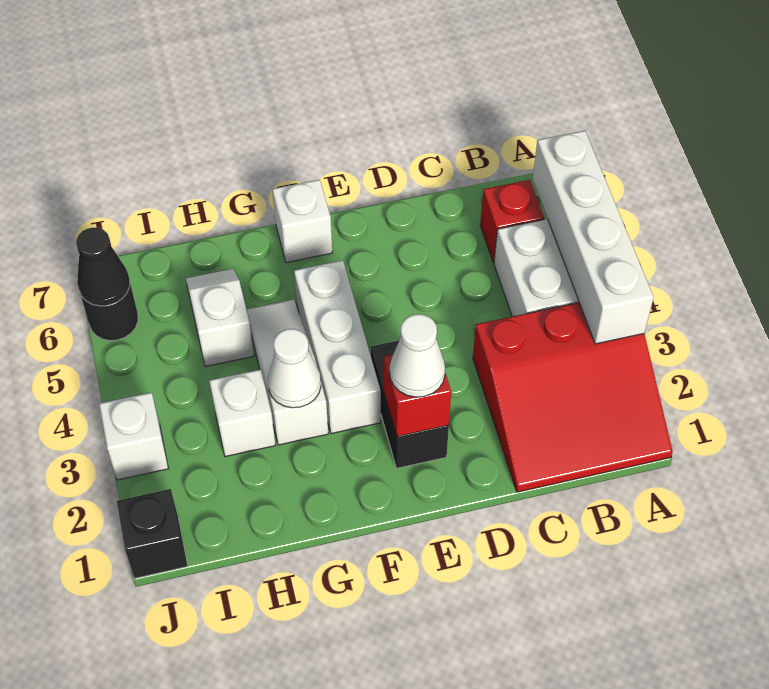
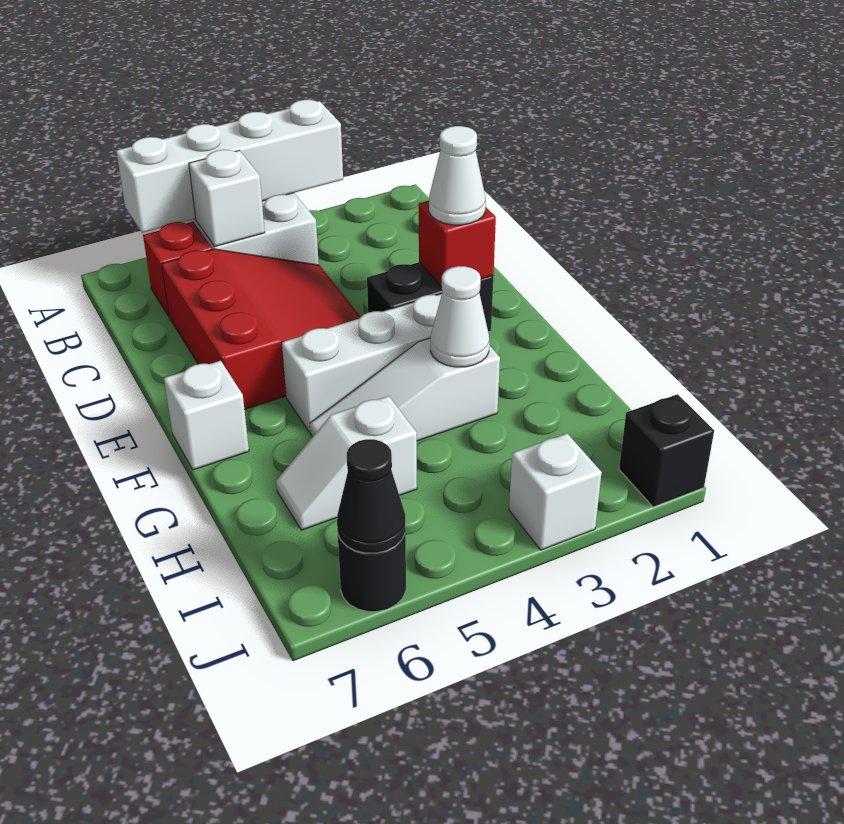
red 3x3 slope [473,303,673,492] -> red 3x3 slope moved to [162,249,360,409]
white 1x1 brick [209,370,275,457] -> white 1x1 brick moved to [189,150,265,247]

